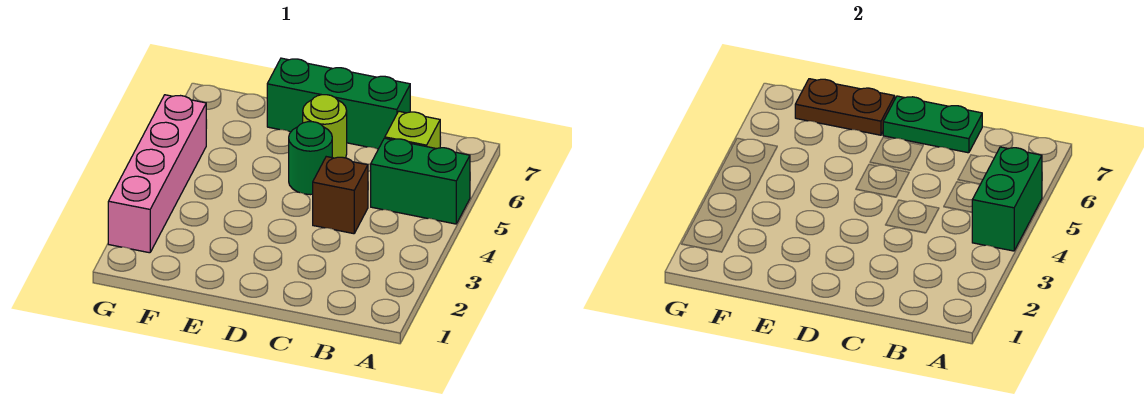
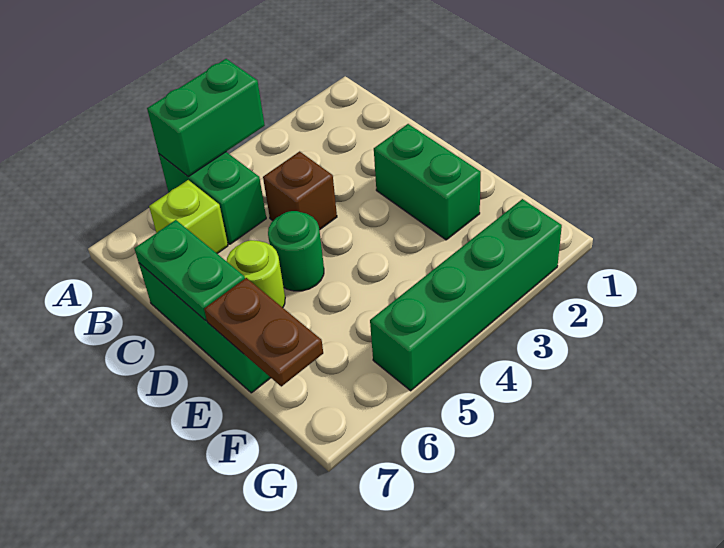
none -> green 1x2 brick [374,124,481,240]
pink 1x4 brick [108,95,206,253] -> green 1x4 brick [370,199,562,391]

